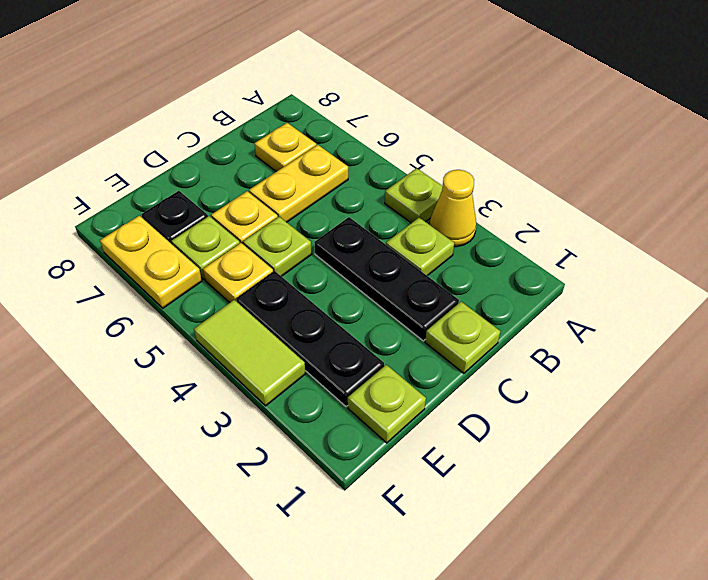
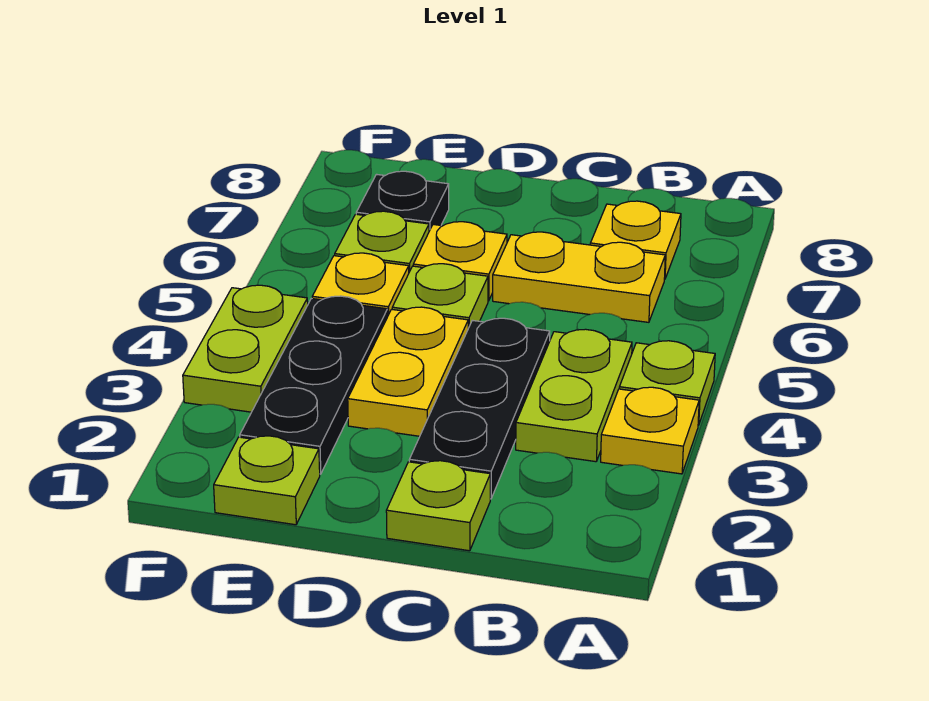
yellow 1x1 cone [429,170,476,247] -> yellow 1x1 plate [601,387,699,474]
lime 1x1 plate [386,218,454,276] -> lime 1x2 plate [516,329,632,462]
lime 1x2 tile [194,300,306,406] -> lime 1x2 plate [183,285,308,412]
yellow 1x2 plate [100,216,202,308] -> yellow 1x2 plate moved to [348,307,468,436]

